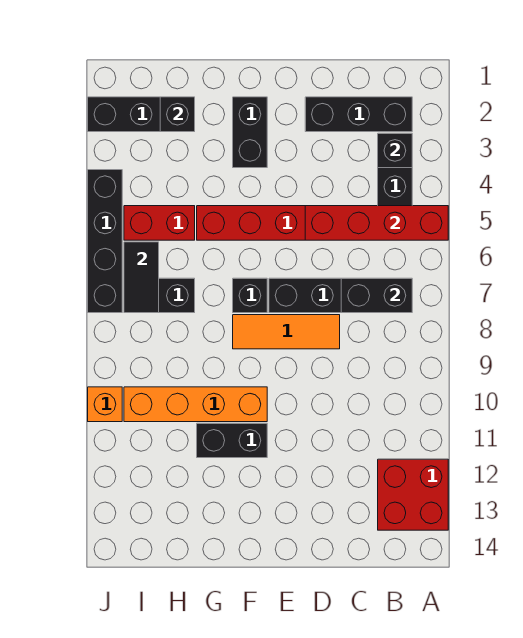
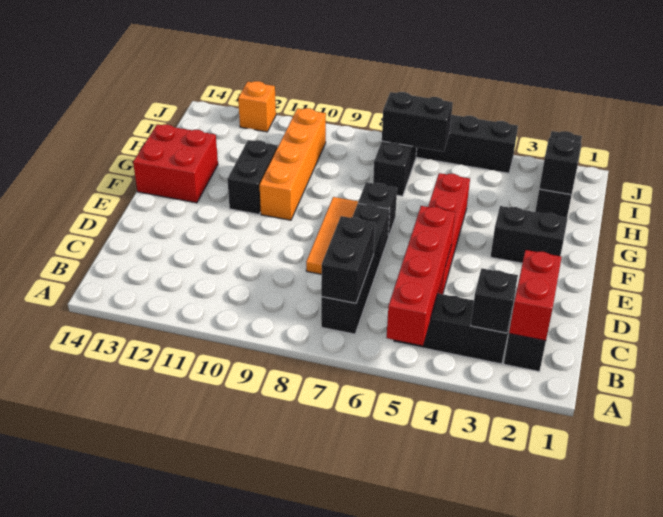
red 2x2 brick [378,459,448,530] -> red 2x2 brick moved to [133,124,218,203]
red 1x2 brick [124,206,195,240] -> red 1x2 brick moved to [509,250,562,341]
black 1x2 tile [124,242,159,313] -> black 1x2 brick [382,92,453,152]
orange 1x1 brick [88,387,122,422] -> orange 1x1 brick moved to [238,81,276,132]

